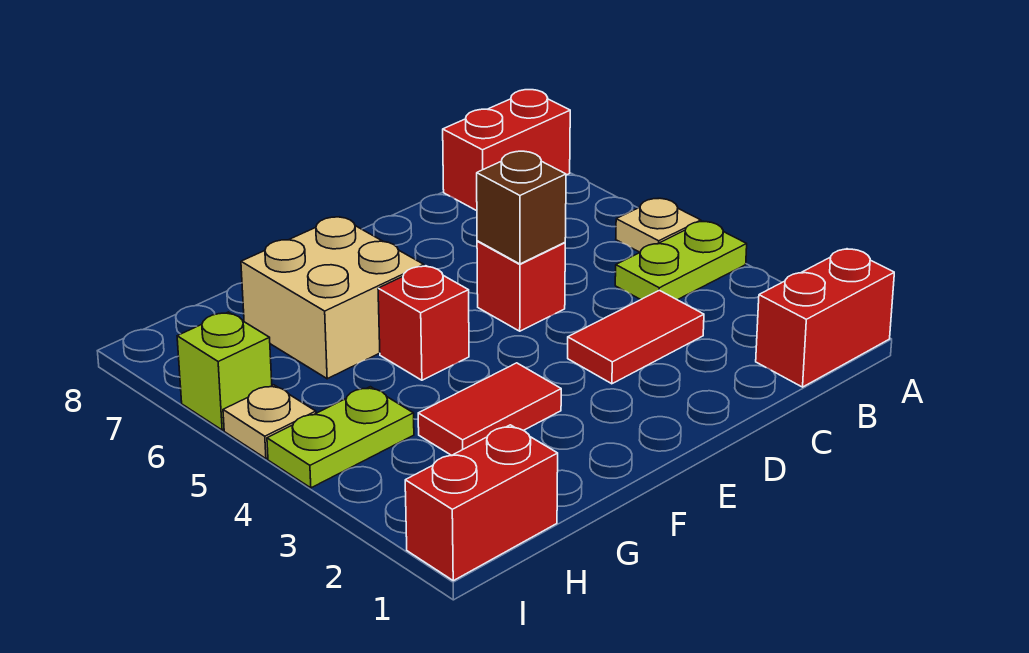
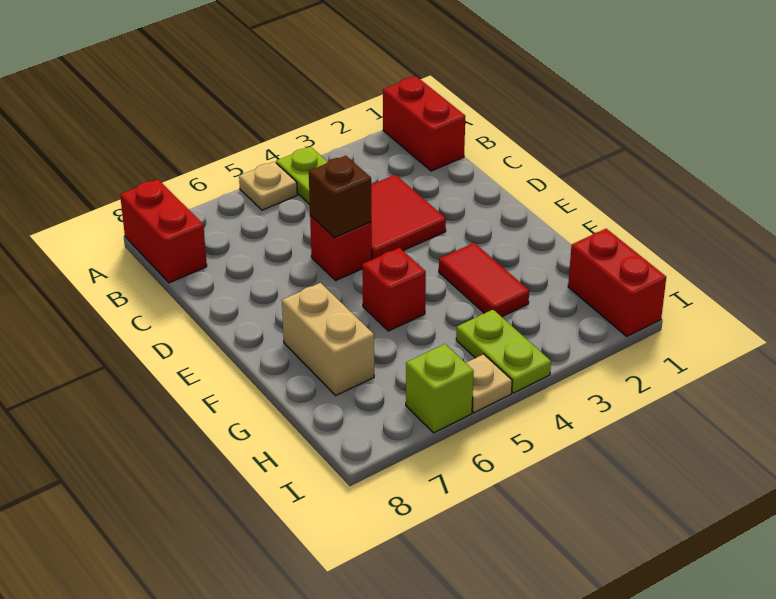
red 1x2 tile [568,290,704,384] -> red 2x2 tile [371,175,446,260]
tan 2x2 brick [241,217,424,379] -> tan 1x2 brick [282,283,374,395]

